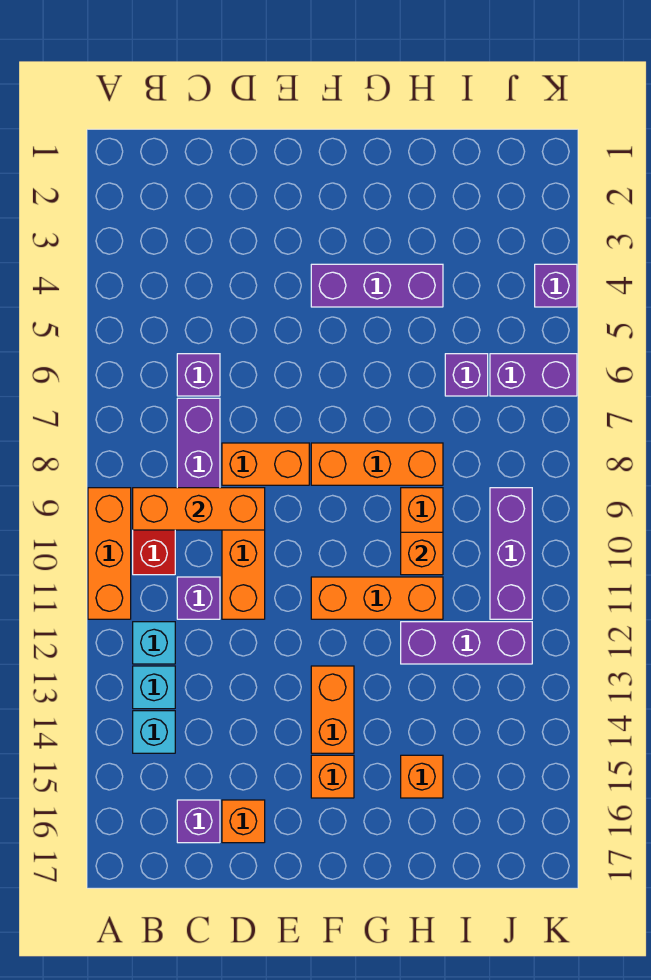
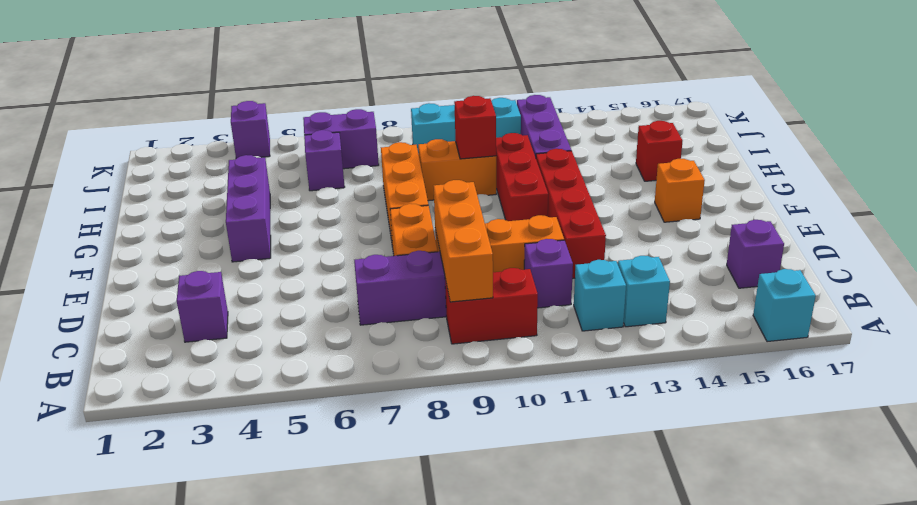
orange 1x3 brick [88,488,131,619] -> none
cyan 1x1 brick [133,711,175,753] -> cyan 1x1 brick moved to [753,269,816,342]
purple 1x1 brick [177,354,220,396] -> purple 1x1 brick moved to [177,271,228,342]
none -> red 1x4 brick [536,149,606,279]
orange 1x1 brick [222,800,265,843] -> none
orange 1x3 brick [311,577,443,619] -> red 1x3 brick [496,133,548,221]
orange 1x2 brick [311,666,354,753] -> none
orange 1x1 brick [401,532,443,575] -> red 1x1 brick [454,96,496,159]
orange 1x1 brick [401,755,443,798] -> red 1x1 brick [636,121,683,181]
purple 1x2 brick [490,354,577,396] -> purple 1x2 brick turned to [303,109,379,169]
purple 1x3 brick [490,488,532,619] -> cyan 1x3 brick [411,98,521,154]

